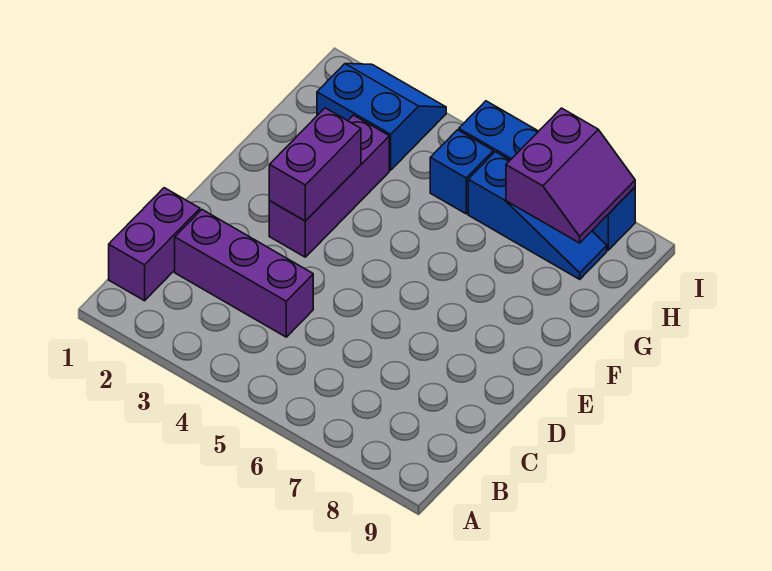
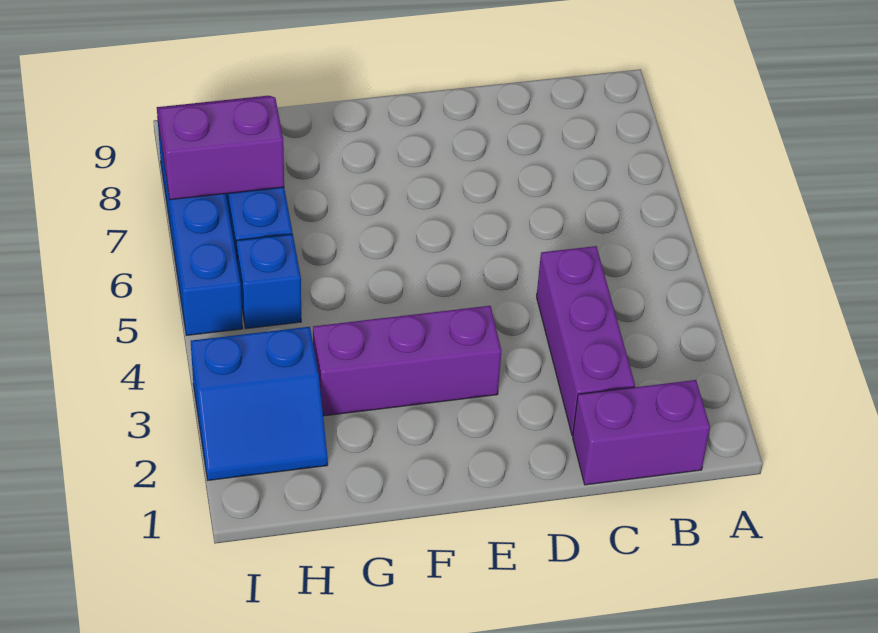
purple 1x2 brick [269,108,361,221] -> none
blue 2x2 slope [317,64,446,170] -> blue 2x2 slope turned to [191,327,328,480]

